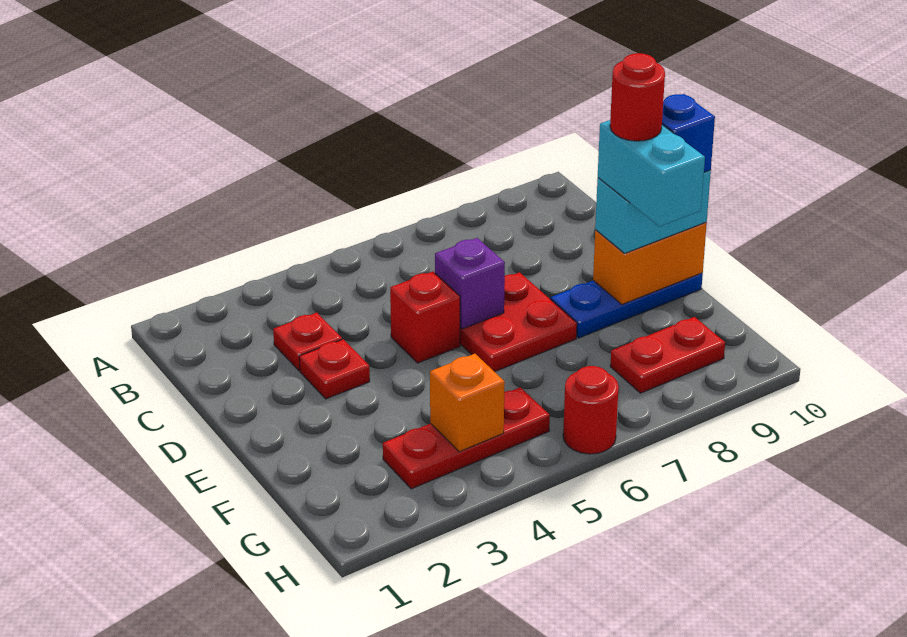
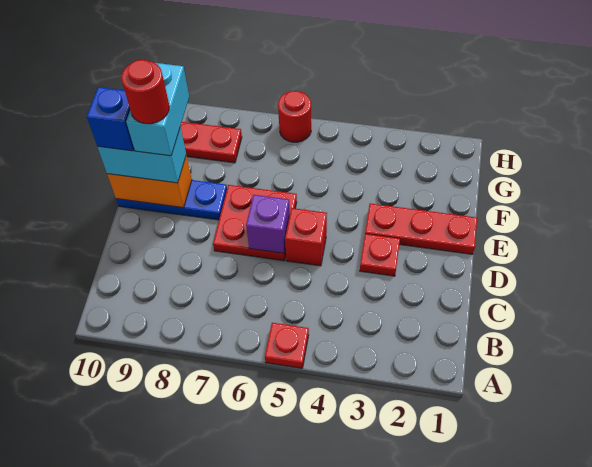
red 1x1 plate [273,313,342,371] -> red 1x1 plate moved to [265,323,309,368]
red 1x3 plate [383,387,550,489] -> red 1x3 plate moved to [365,203,477,254]
orange 1x1 brick [430,354,505,452] -> none

